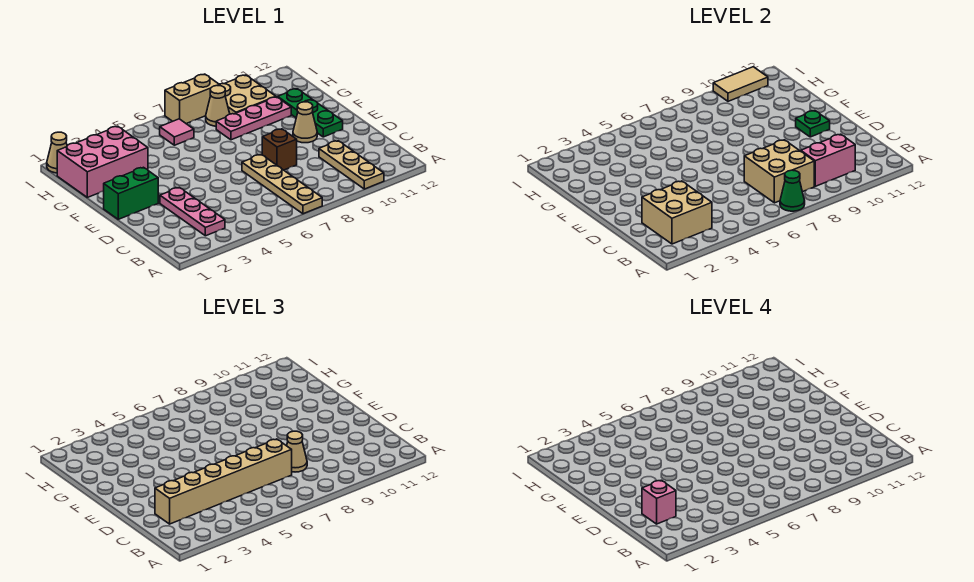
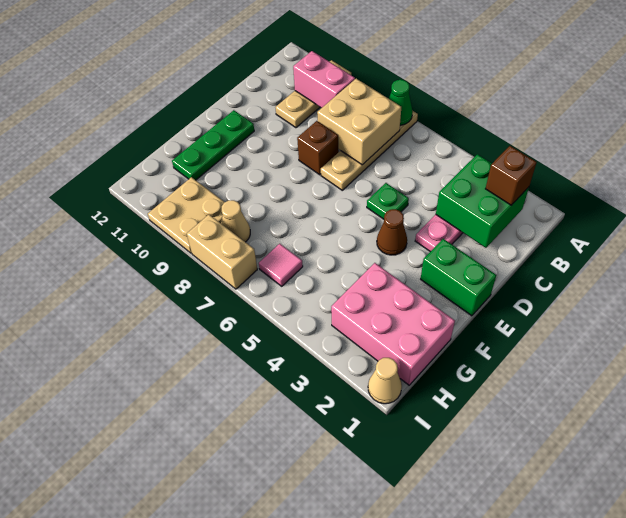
tan 2x2 brick [642,181,712,244] -> green 2x2 brick [436,154,529,248]
none -> brown 1x1 brick [486,146,536,205]
tan 1x6 brick [155,439,292,524] -> none
pink 1x1 brick [642,480,676,524] -> none
tan 1x1 cone [287,431,307,472] -> none
none -> brown 1x1 cone [377,209,407,255]
tan 1x1 cone [293,102,317,143] -> none
green 1x1 plate [796,111,830,137] -> green 1x1 plate moved to [367,183,409,219]
pink 1x3 plate [216,97,291,140] -> none
tan 1x2 tile [713,67,768,101] -> none

